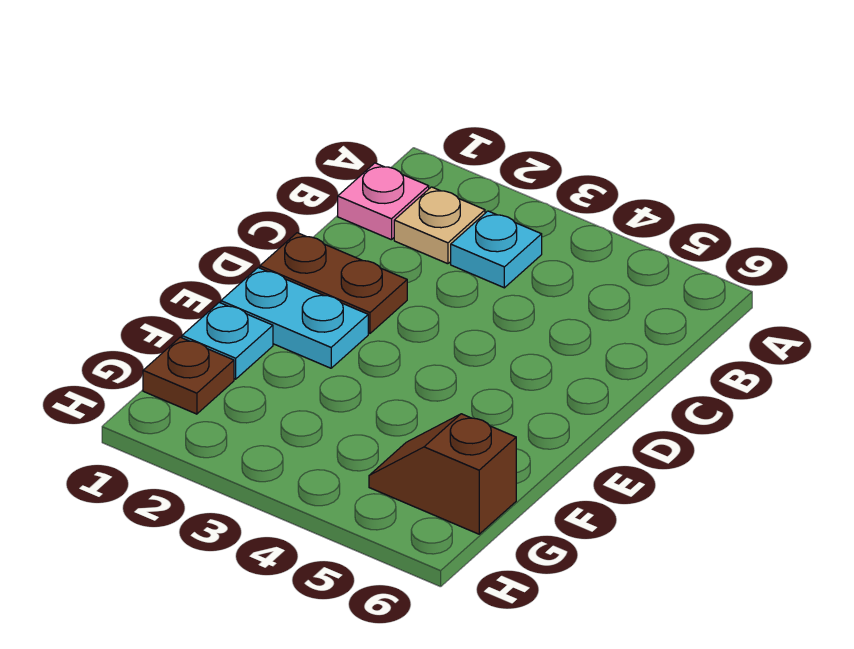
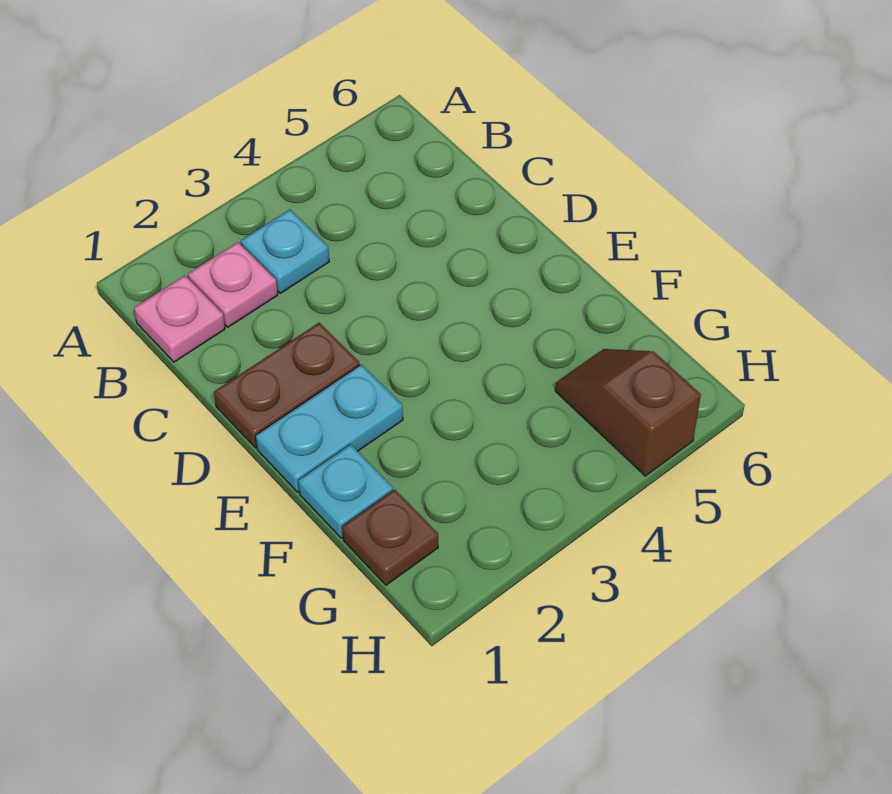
tan 1x1 plate [394,187,485,264] -> pink 1x1 plate [188,242,278,327]
brown 1x2 slope [369,414,516,534] -> brown 1x2 slope turned to [555,349,701,476]

